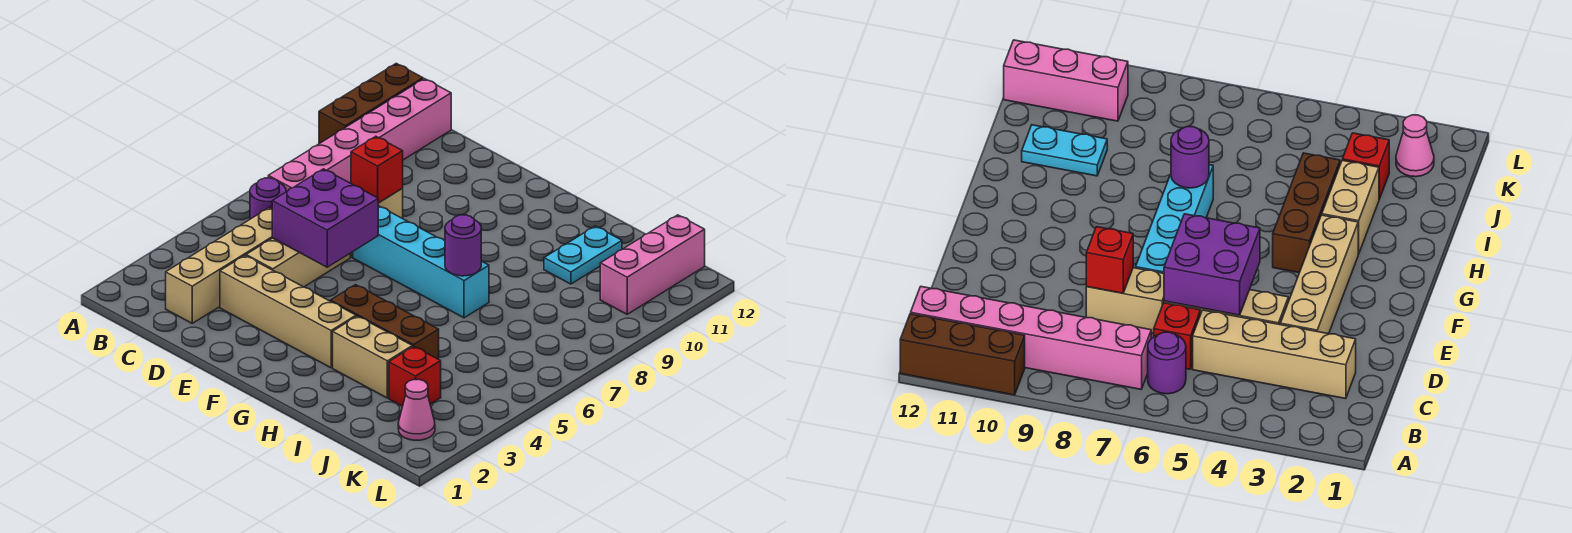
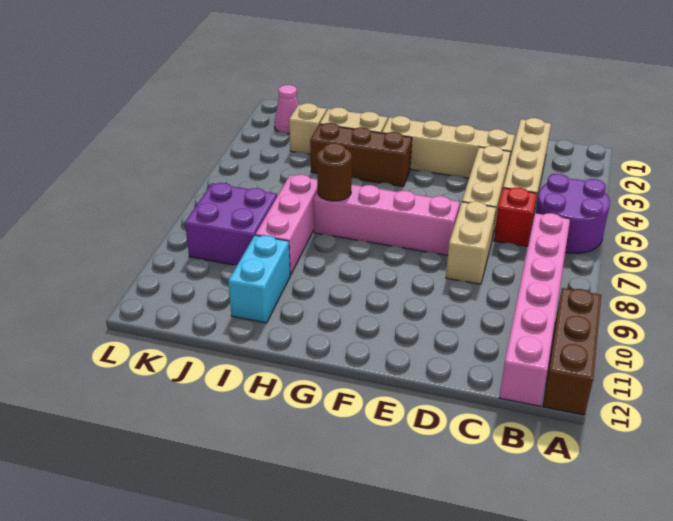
purple 1x1 round brick [250,178,286,219] -> purple 2x2 round brick [536,174,610,253]
purple 2x2 brick [272,169,378,267] -> purple 2x2 brick moved to [185,183,277,265]
red 1x1 brick [351,136,403,203] -> none
cyan 1x4 brick [353,206,489,318] -> pink 1x4 brick [313,185,460,255]
purple 1x1 round brick [445,215,481,276] -> brown 1x1 round brick [317,143,352,201]
cyan 1x2 plate [544,226,622,284] -> cyan 1x2 brick [228,235,290,323]
red 1x1 brick [389,346,441,406] -> tan 1x1 brick [289,103,327,154]
pink 1x3 brick [600,215,705,314] -> pink 1x3 brick moved to [255,175,317,275]

